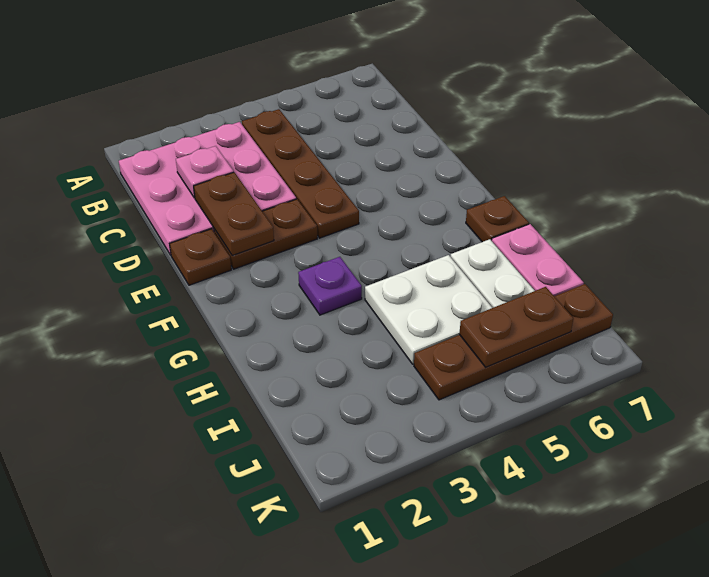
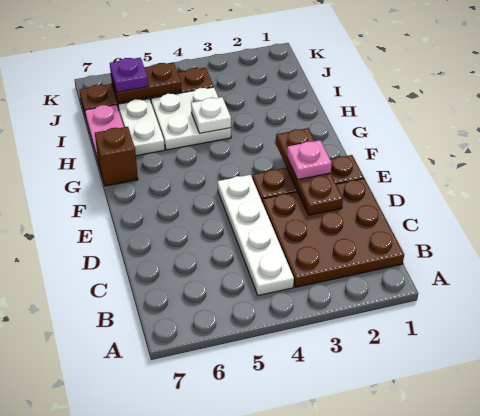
pink 3x3 plate [119,122,296,255] -> brown 3x3 plate [262,178,404,287]
brown 1x4 plate [242,109,359,238] -> white 1x4 plate [218,175,294,296]
pink 1x1 plate [176,146,234,198] -> pink 1x1 plate moved to [287,140,332,179]
brown 1x2 plate [194,172,274,255] -> brown 1x3 plate [276,128,343,215]
purple 1x1 plate [298,257,362,315] -> purple 1x1 plate moved to [110,58,148,92]
brown 1x1 plate [466,196,529,242] -> brown 1x1 brick [95,127,138,186]
none -> white 1x1 plate [191,97,231,133]

